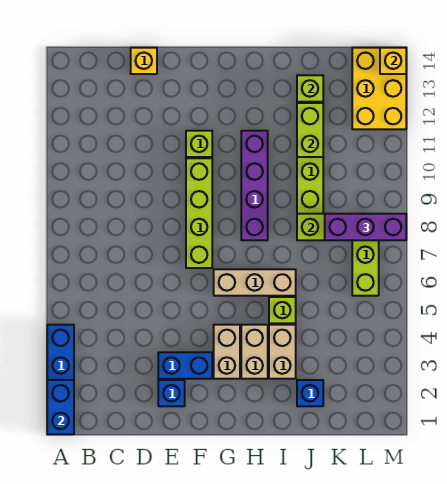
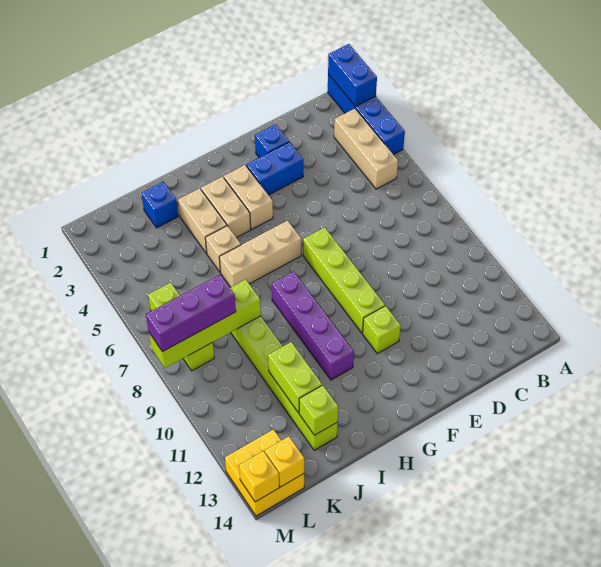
none -> tan 1x3 brick [334,109,398,189]
yellow 1x1 brick [131,48,157,74] -> yellow 1x1 brick moved to [265,436,304,487]
lime 1x1 brick [269,297,296,323] -> tan 1x1 brick [205,226,241,273]
yellow 2x3 brick [352,48,406,129] -> yellow 2x2 brick [225,429,304,516]

